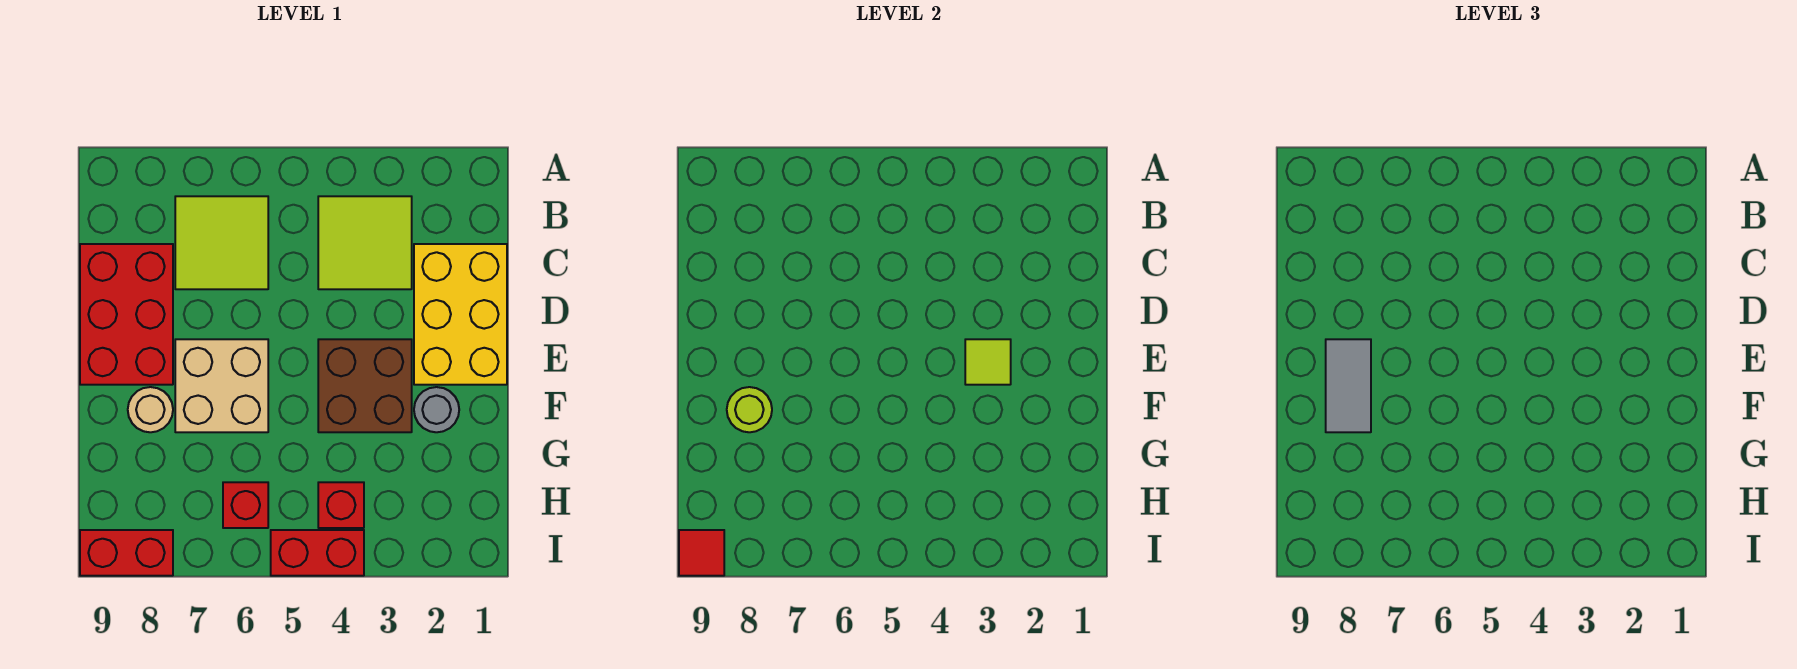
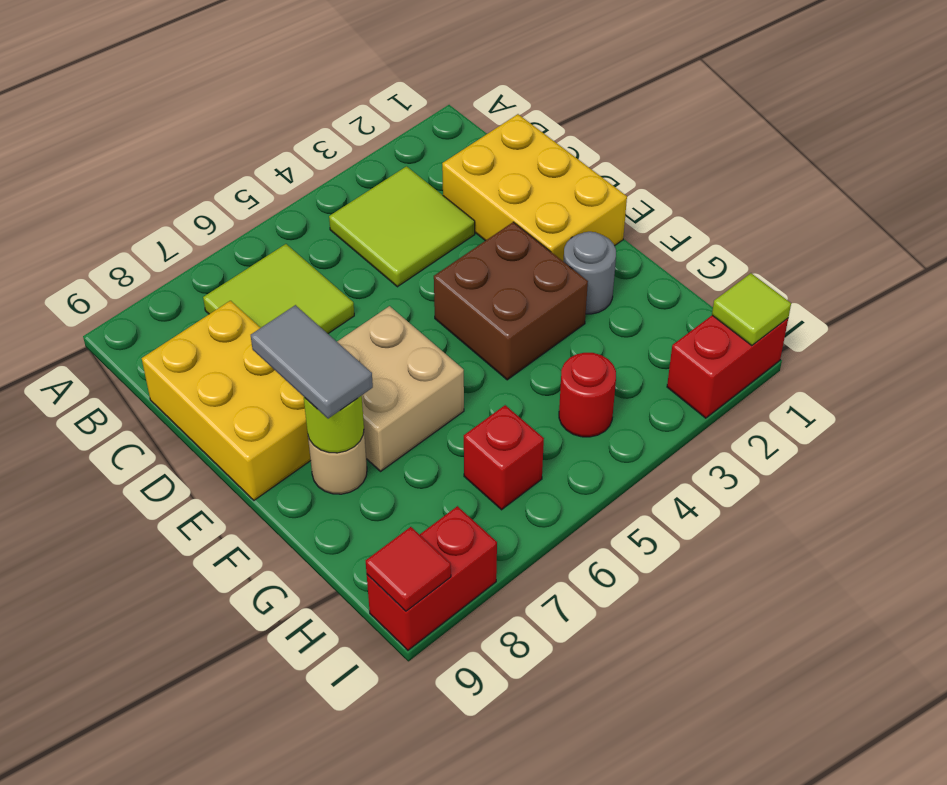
red 2x3 brick [80,244,173,385] -> yellow 2x3 brick [142,301,311,500]
lime 1x1 tile [965,339,1011,385] -> lime 1x1 tile moved to [712,273,791,346]
red 1x1 brick [318,482,364,528] -> red 1x1 round brick [559,353,616,437]
red 1x2 brick [271,530,364,576] -> red 1x2 brick moved to [667,315,788,418]

